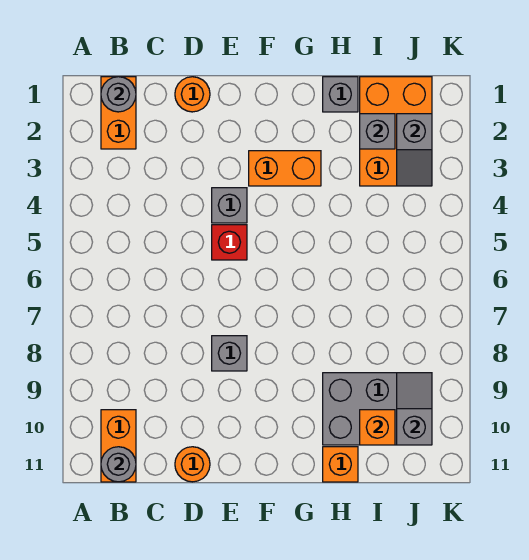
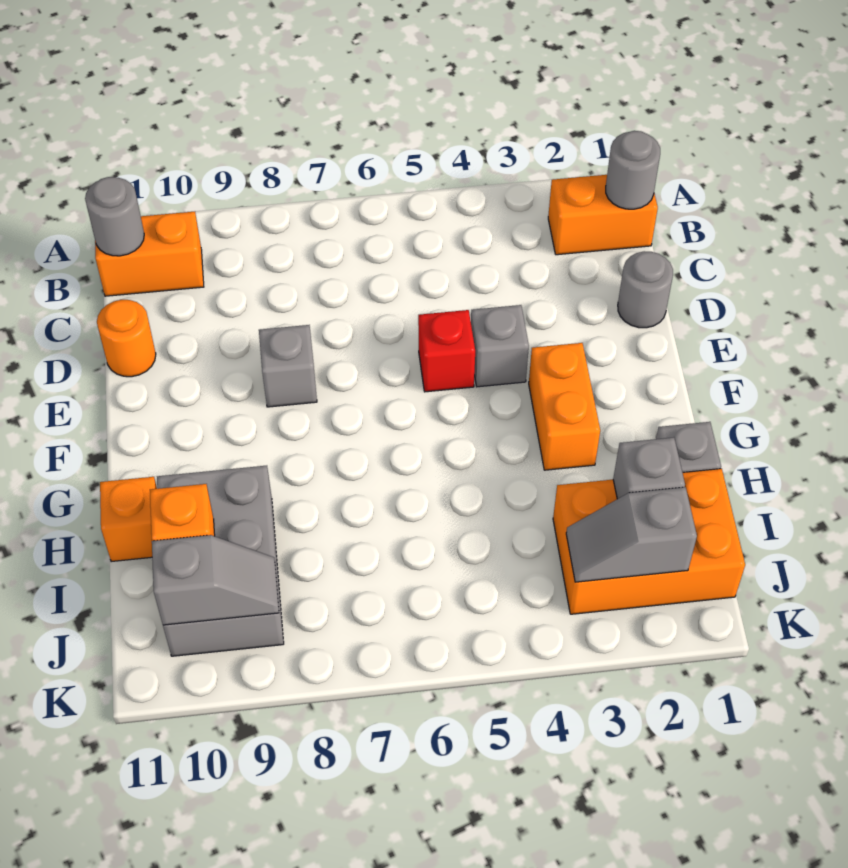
orange 1x1 round brick [175,77,210,112] -> grey 1x1 round brick [618,251,673,328]

